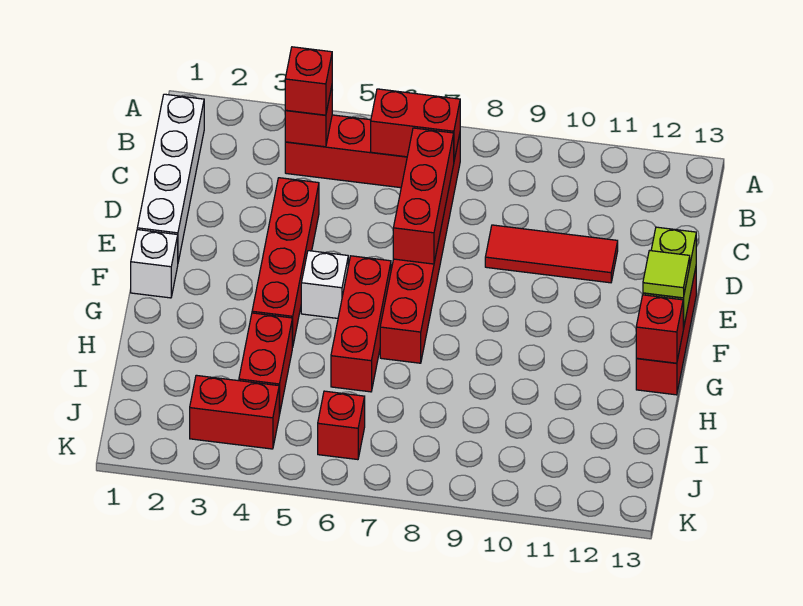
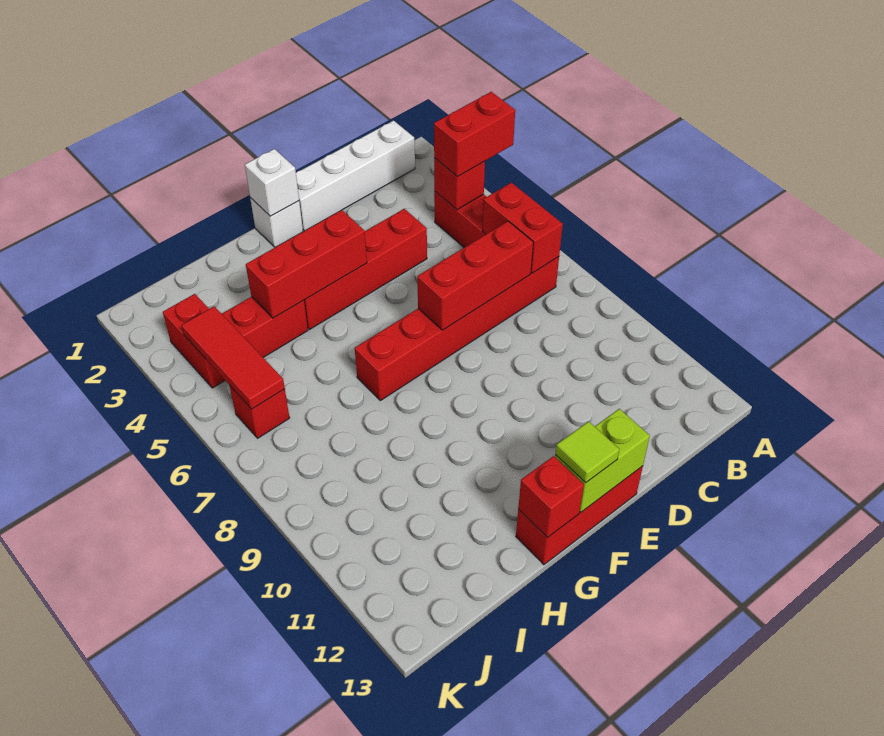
red 1x1 brick [285,47,332,115] -> red 1x2 brick [434,92,515,177]
red 1x3 tile [485,225,618,283] -> red 1x3 tile moved to [182,306,285,409]
white 1x1 brick [301,251,348,318] -> white 1x1 brick moved to [245,149,299,216]
red 1x3 brick [331,256,391,392] -> red 1x3 brick moved to [246,210,367,318]

